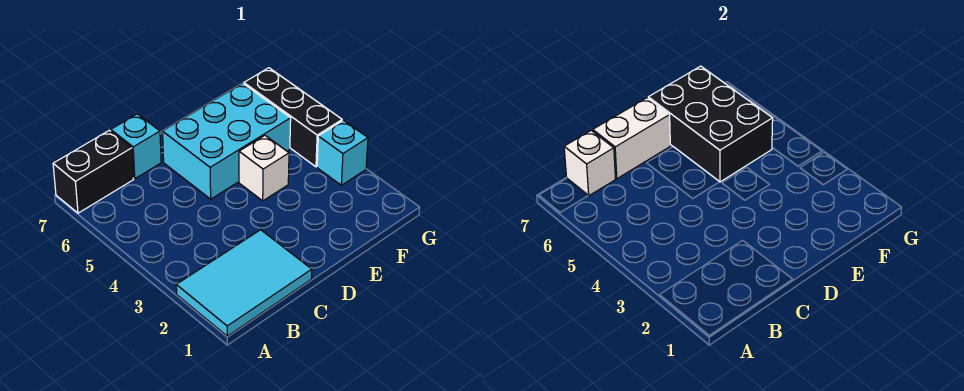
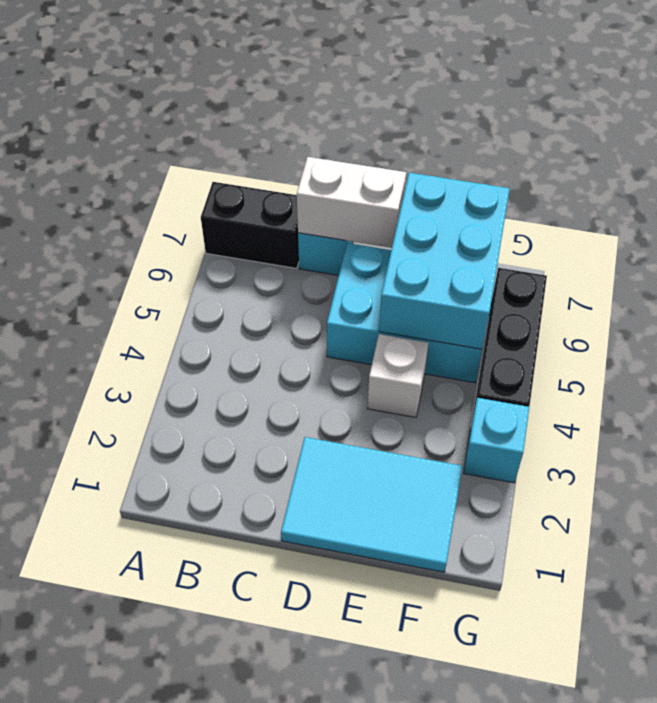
cyan 2x3 tile [176,230,312,336] -> cyan 2x3 tile moved to [281,437,462,572]
white 1x1 brick [564,130,616,196] -> none
black 2x3 brick [648,66,773,182] -> cyan 2x3 brick [379,173,510,349]

